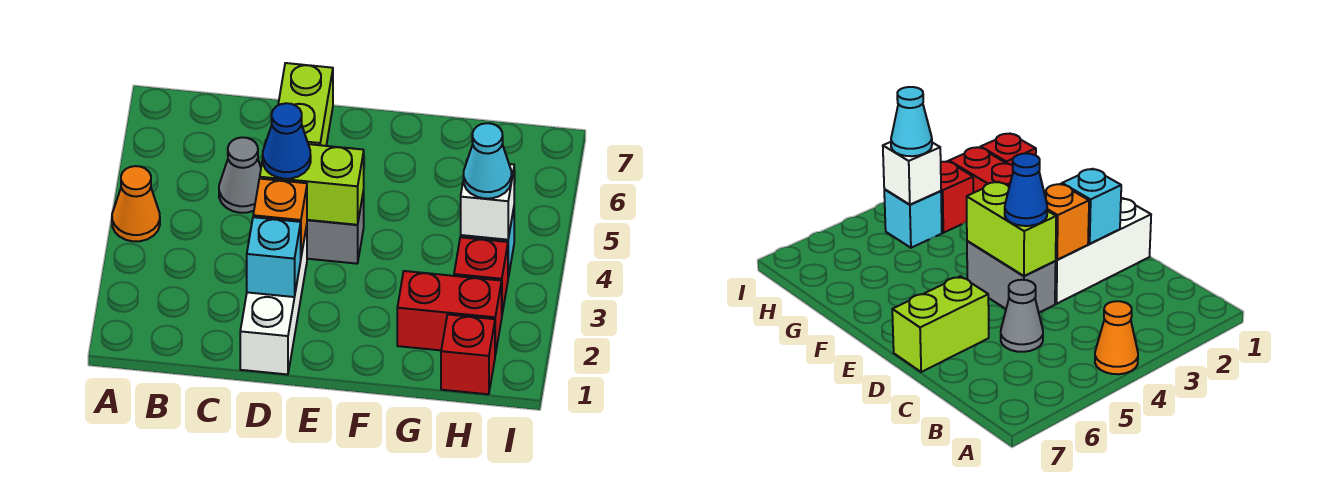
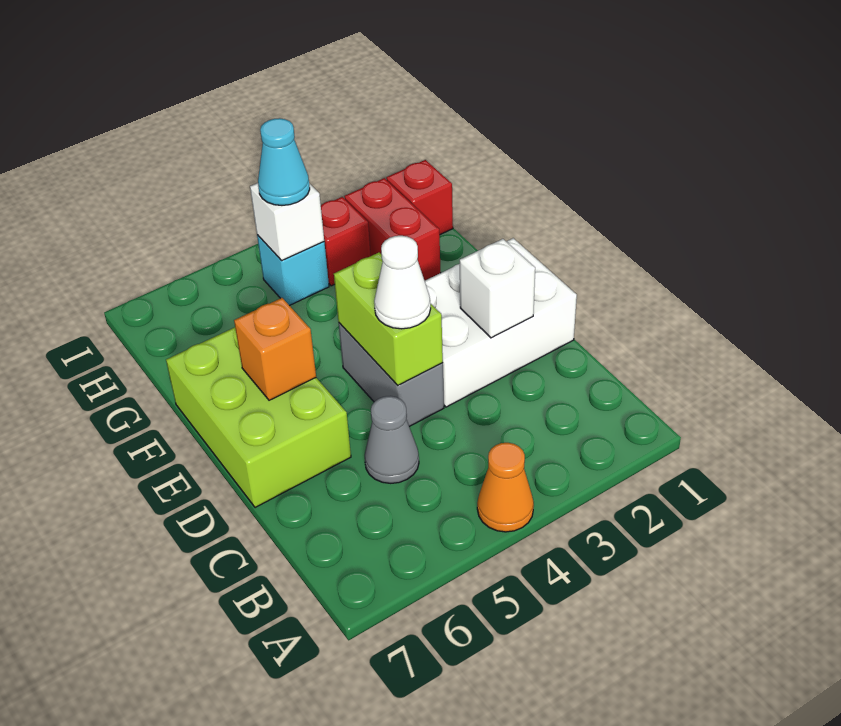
white 1x3 brick [240,226,307,374] -> white 2x3 brick [425,238,577,407]
cyan 1x1 brick [247,217,301,297] -> white 1x1 brick [460,239,535,338]
orange 1x1 brick [253,179,307,256] -> orange 1x1 brick moved to [234,298,316,400]
blue 1x1 cone [263,103,311,179] -> white 1x1 cone [374,236,431,329]
lime 1x2 brick [278,63,333,146] -> lime 2x3 brick [166,327,351,508]

